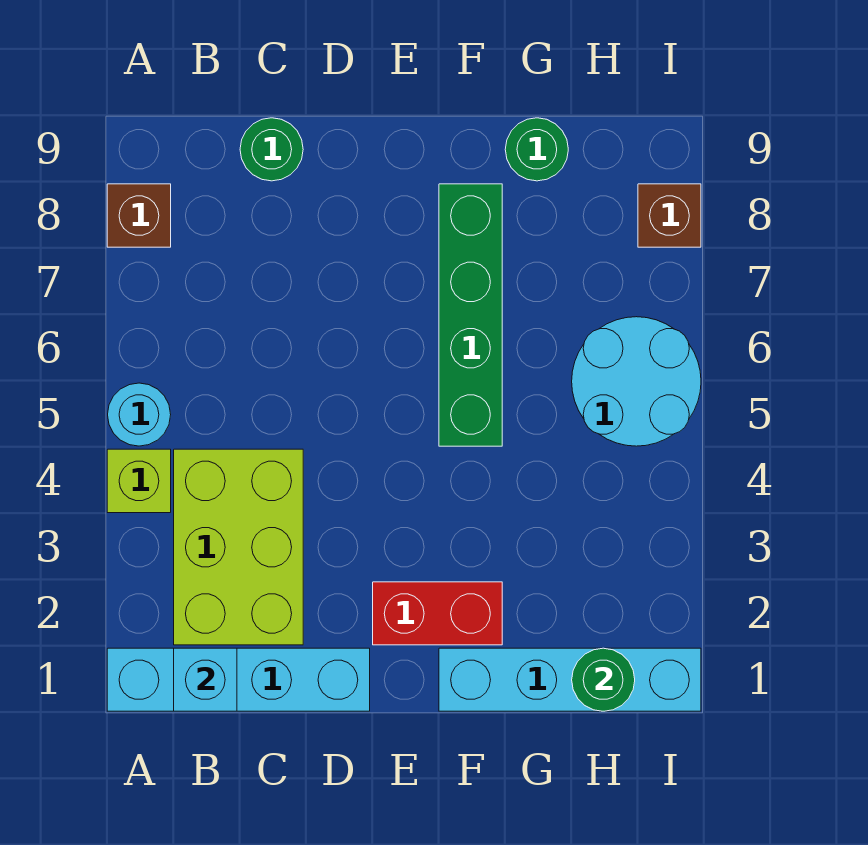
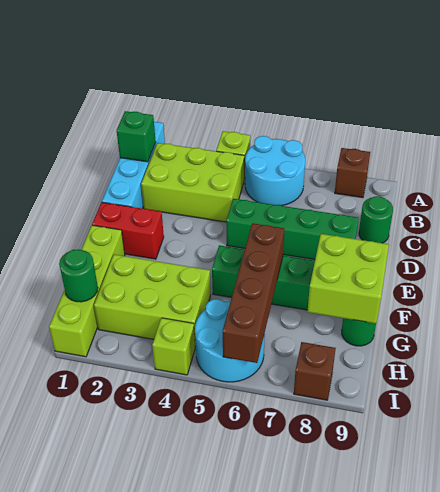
cyan 1x1 round brick [108,383,171,446] -> cyan 2x2 round brick [245,136,305,206]
cyan 1x1 brick [174,648,237,711] -> green 1x1 brick [117,111,156,162]
none -> green 1x4 brick [226,199,359,260]
red 1x2 brick [373,582,502,645] -> red 1x2 brick turned to [92,202,164,259]
cyan 1x4 brick [439,648,701,711] -> lime 1x4 brick [49,225,125,357]
none -> brown 1x4 brick [223,223,284,363]
none -> lime 2x2 brick [308,234,389,324]
none -> lime 2x3 brick [94,255,211,346]
none -> lime 1x1 brick [152,318,195,375]

